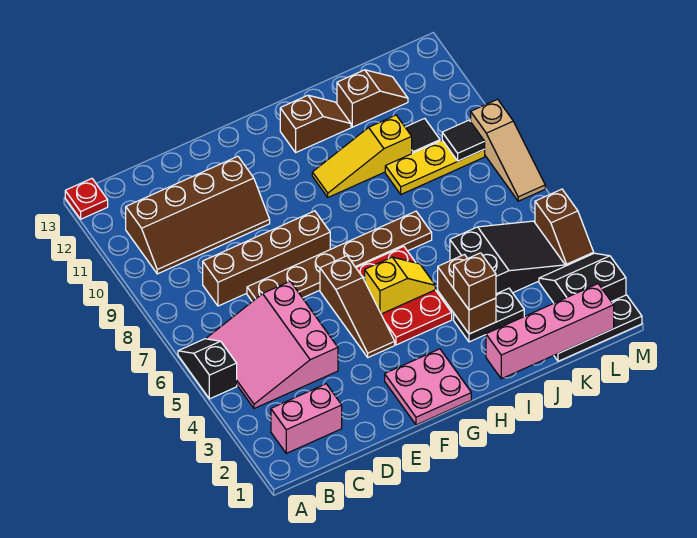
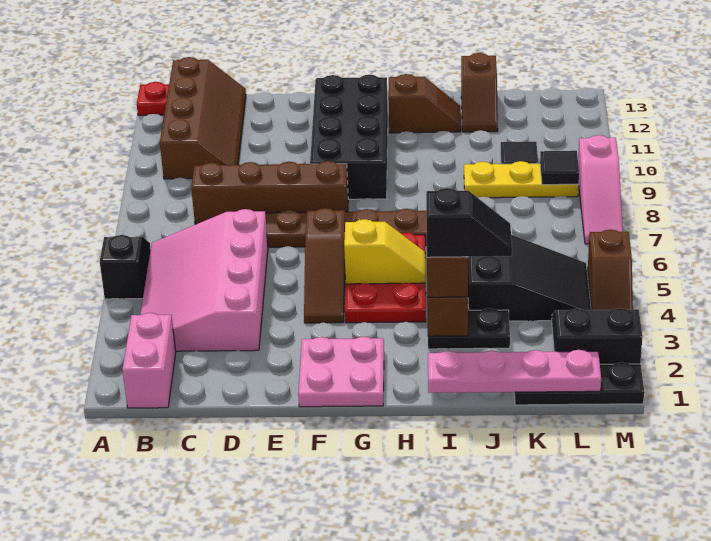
pink 1x2 brick [271,384,342,453] -> pink 1x2 brick turned to [122,313,176,408]
pink 3x3 slope [206,281,338,409] -> pink 3x4 slope [140,209,268,351]
brown 2x4 slope [126,156,270,274] -> brown 2x4 slope turned to [160,57,246,179]
none -> black 2x4 brick [310,75,388,199]
yellow 1x3 slope [312,115,412,197] -> none
pink 1x4 brick [486,284,614,379] -> pink 1x4 plate [428,350,601,393]
none -> black 1x2 slope [426,188,512,257]
brown 1x2 slope [337,70,408,127] -> brown 1x2 slope turned to [461,53,498,132]
tan 1x3 slope [471,99,545,201] -> pink 1x3 slope [578,135,623,244]

